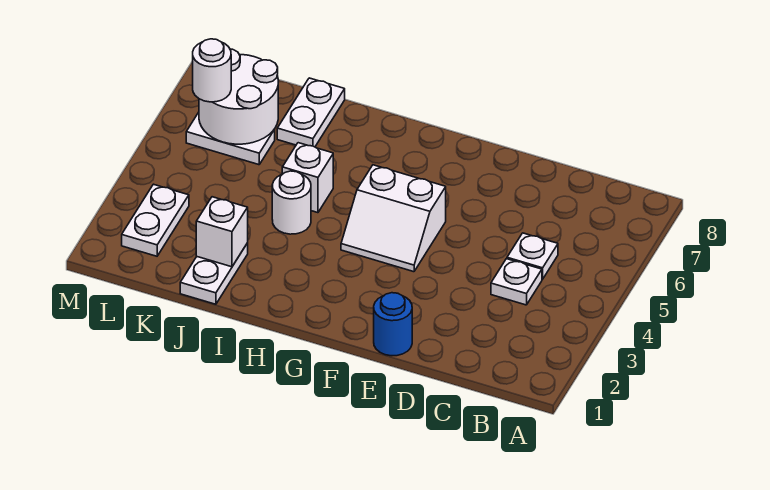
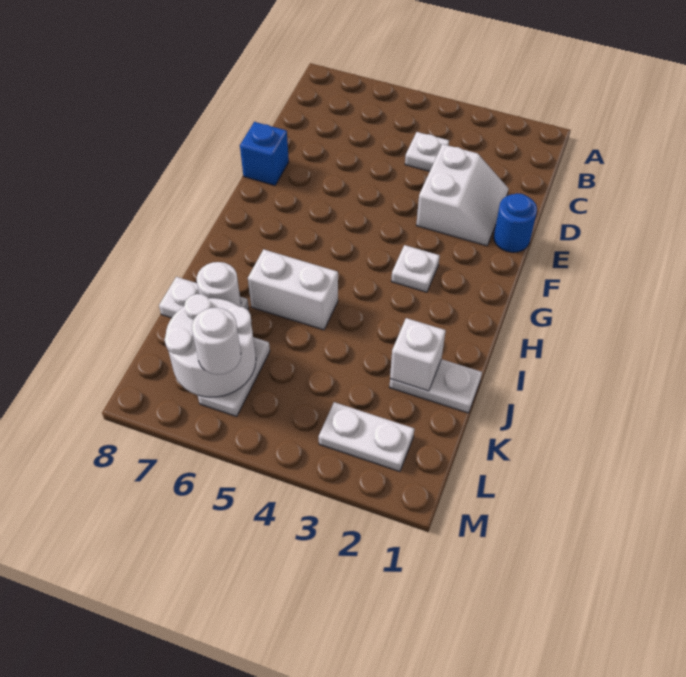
white 1x1 plate [507,233,558,279] -> white 1x1 plate moved to [391,245,440,292]
none -> blue 1x1 brick [240,122,289,185]
white 2x2 slope [341,165,446,272] -> white 2x2 slope moved to [416,144,509,246]
white 1x1 round brick [272,171,311,234] -> white 1x1 round brick moved to [197,262,241,307]
white 1x1 brick [282,143,333,213] -> white 1x2 brick [248,249,338,330]

